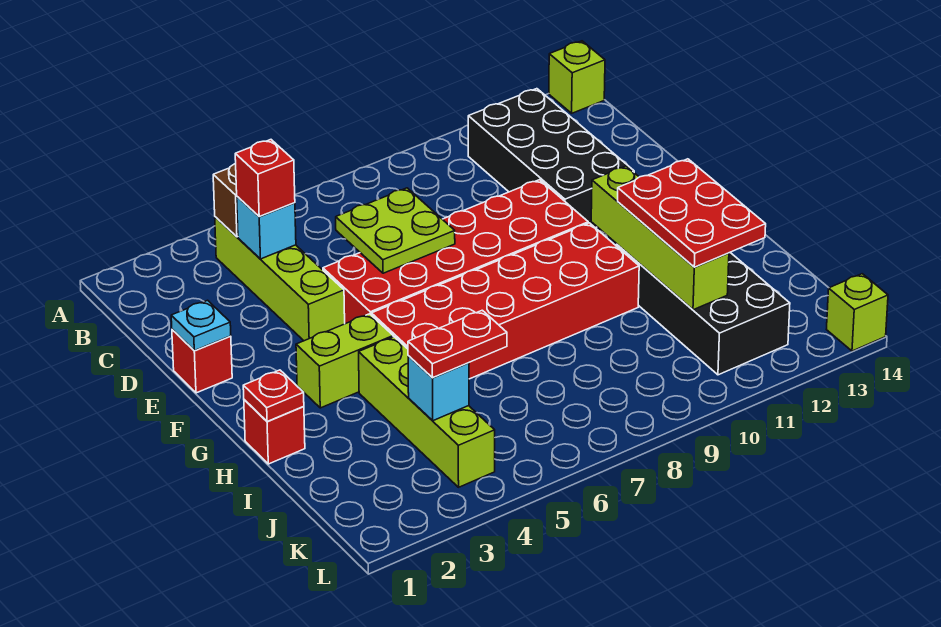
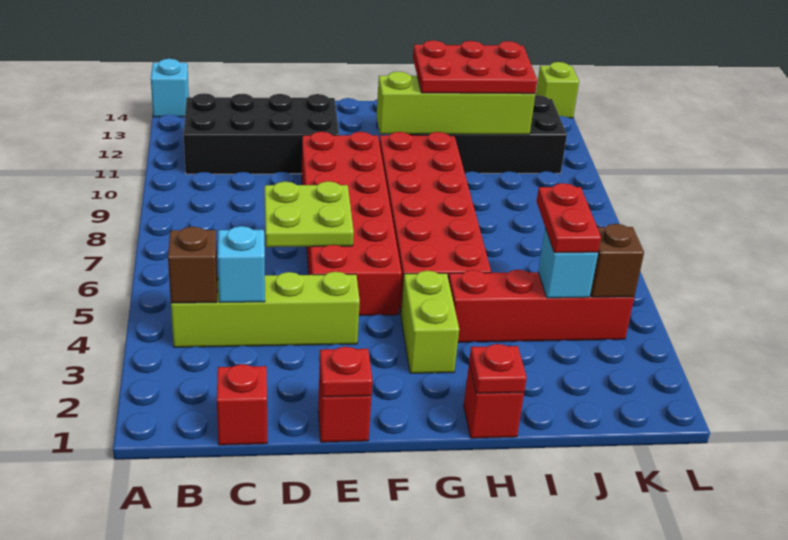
lime 1x1 brick [549,41,605,113] -> cyan 1x1 brick [151,59,189,117]
red 1x1 brick [235,140,295,216] -> red 1x1 brick moved to [217,364,267,445]
cyan 1x1 plate [171,300,231,351] -> red 1x1 plate [320,347,372,397]
lime 1x4 brick [359,337,495,487] -> red 1x4 brick [448,270,634,342]
none -> brown 1x1 brick [590,224,644,297]

